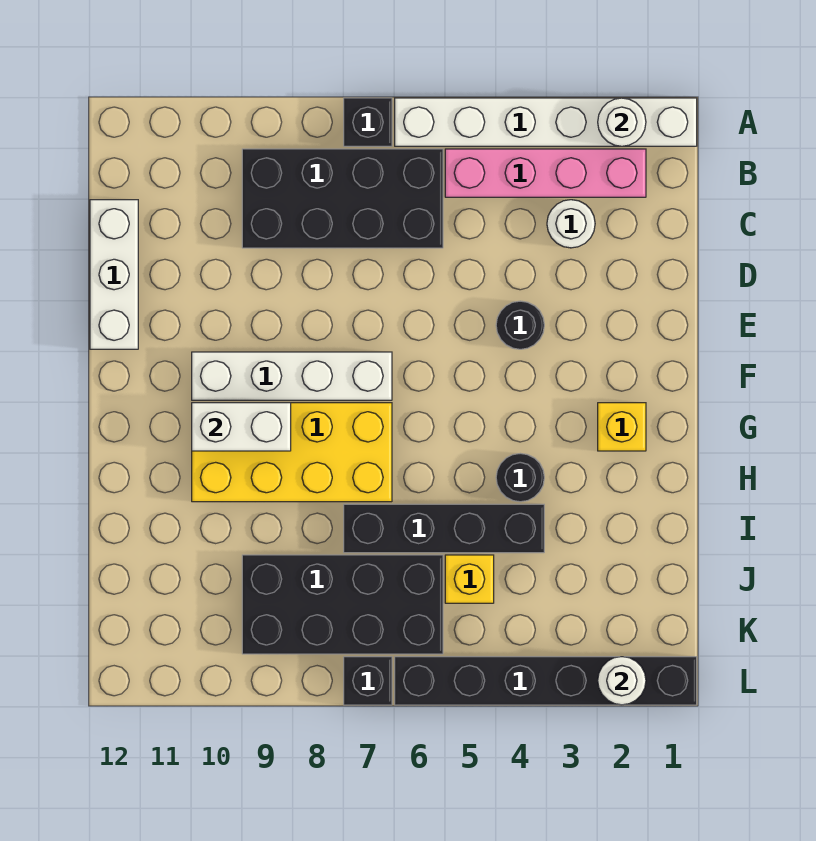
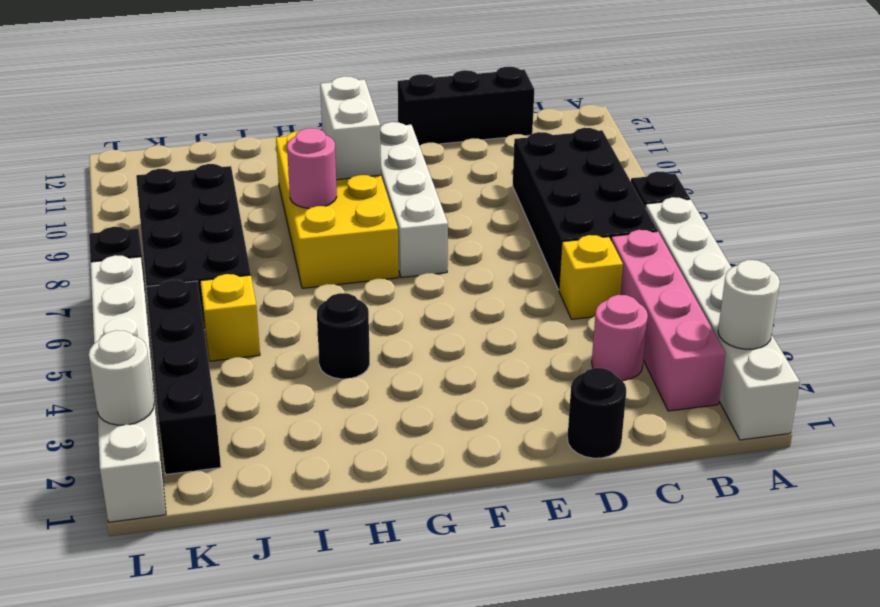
white 1x1 round brick [547,200,595,248] -> pink 1x1 round brick [592,295,648,380]
white 1x3 brick [90,200,138,349] -> black 1x3 brick [398,67,534,146]
black 1x1 round brick [496,301,544,349] -> black 1x1 round brick moved to [567,368,626,458]
yellow 1x1 brick [598,403,646,451] -> yellow 1x1 brick moved to [559,235,623,319]
none -> pink 1x1 round brick [287,128,337,209]
black 1x4 brick [344,504,544,553] -> black 1x4 brick moved to [146,280,221,474]
black 1x6 brick [395,657,697,705] -> white 1x6 brick [91,255,166,522]

